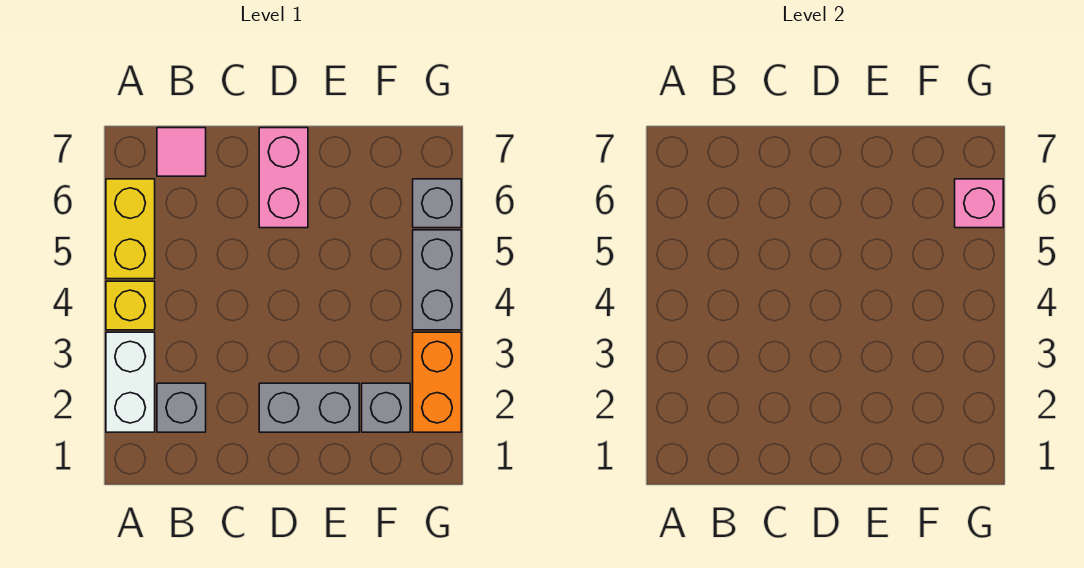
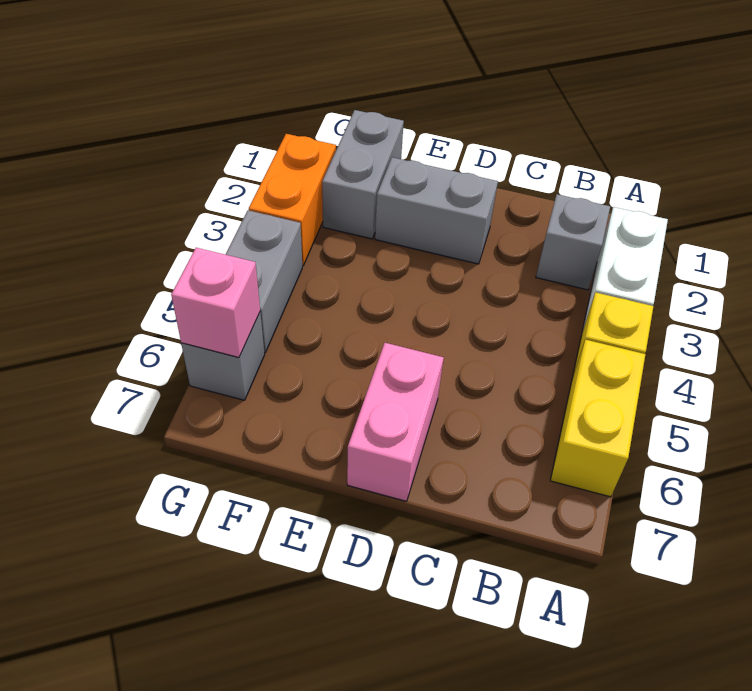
pink 1x1 tile [157,128,206,176] -> none
grey 1x1 brick [362,383,410,432] -> grey 1x2 brick [322,110,404,239]

